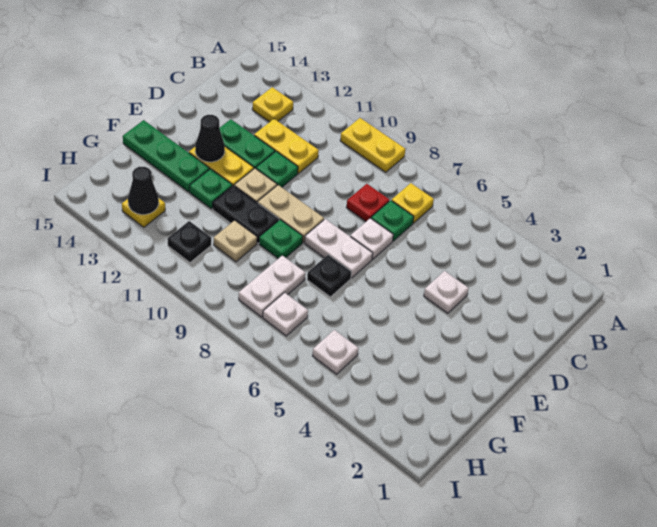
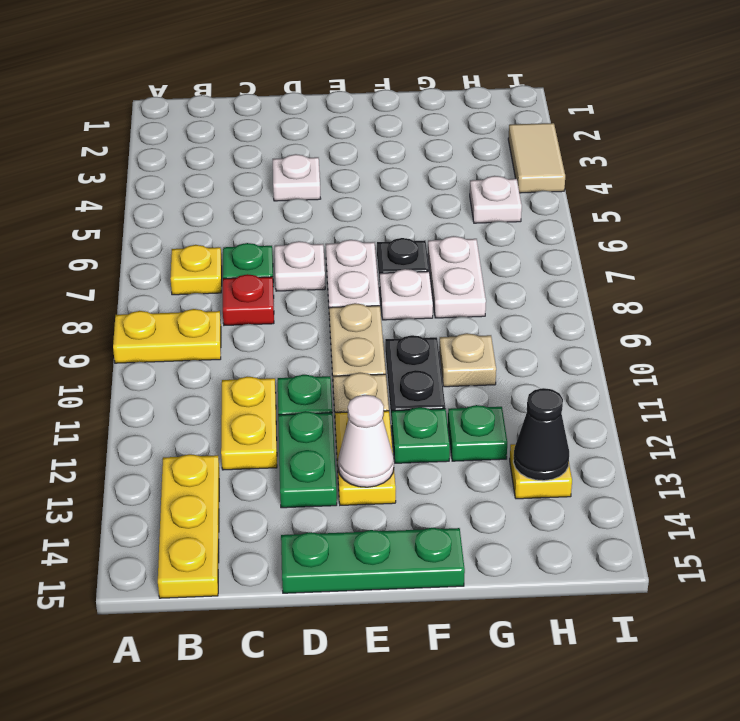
yellow 1x2 plate [340,118,406,172] -> yellow 1x2 plate turned to [113,309,221,363]
yellow 1x1 plate [252,87,293,122] -> yellow 1x3 plate [158,454,219,598]
black 1x1 cone [195,115,225,162] -> white 1x1 cone [338,395,394,487]
green 1x1 plate [259,220,303,258] -> green 1x1 plate moved to [448,405,507,461]
green 1x3 plate [123,120,209,192] -> green 1x3 plate turned to [281,528,465,593]
white 1x2 plate [239,255,305,317] -> white 1x2 plate turned to [428,236,486,318]
white 1x1 plate [263,293,308,336] -> white 1x1 plate moved to [380,269,433,320]
black 1x1 plate [168,221,211,262] -> none
none -> tan 1x2 tile [508,123,565,193]

